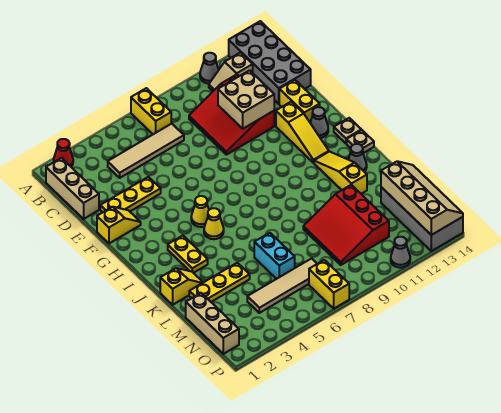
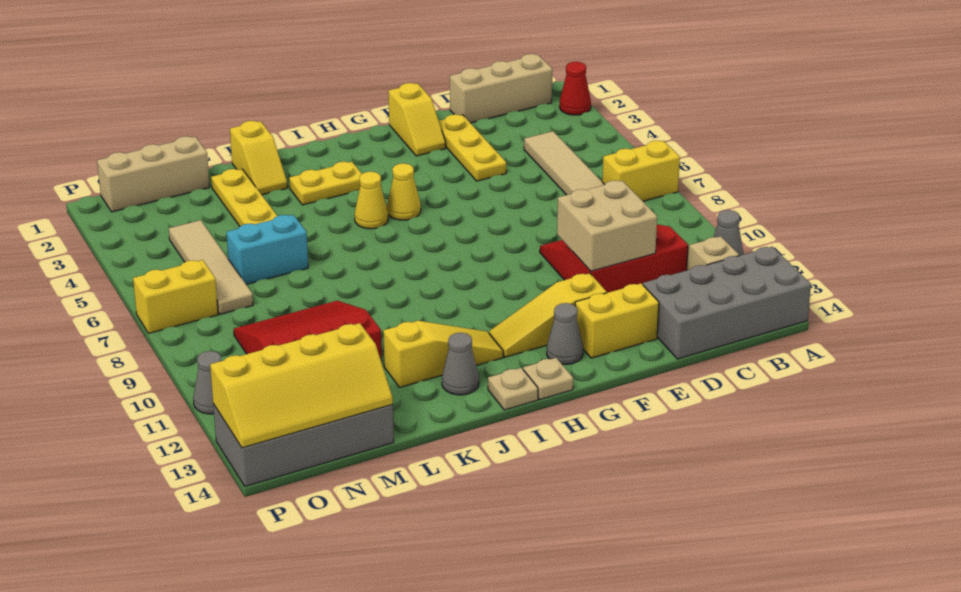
tan 2x4 slope [381,161,463,235] -> yellow 2x4 slope [210,323,393,448]

